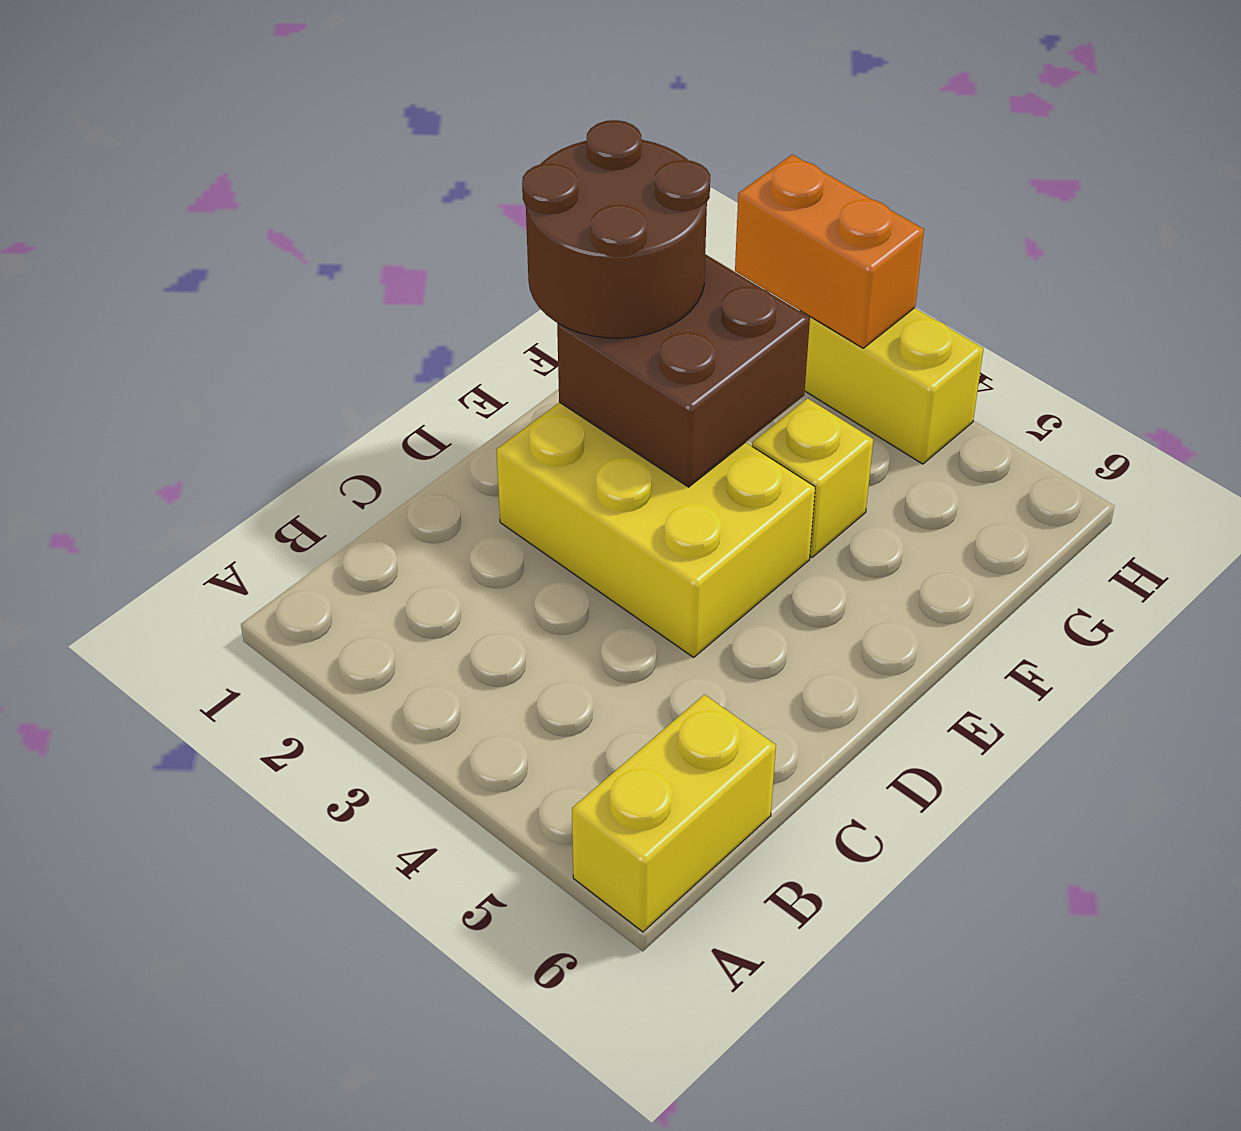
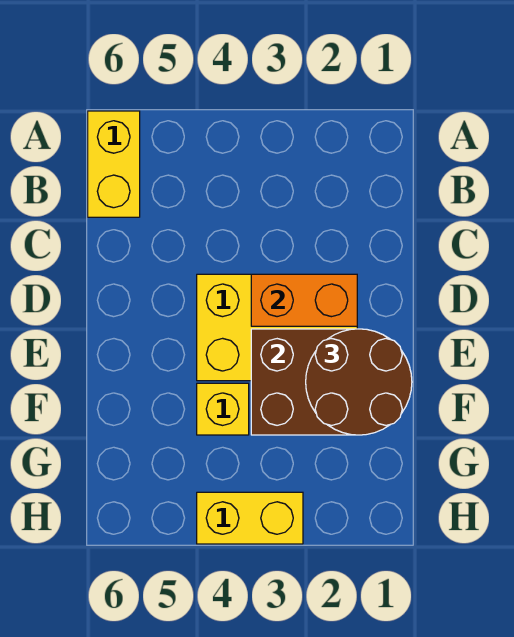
orange 1x2 brick [735,155,924,348] -> orange 1x2 brick moved to [251,274,357,326]

